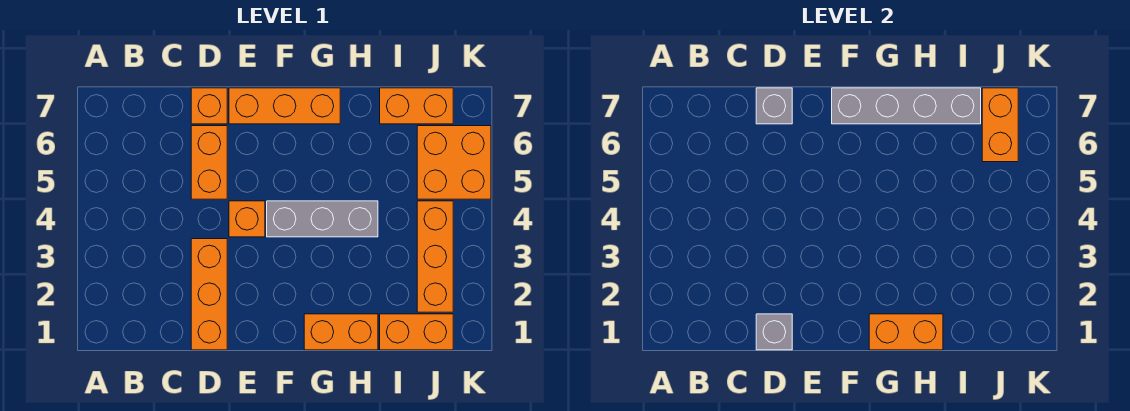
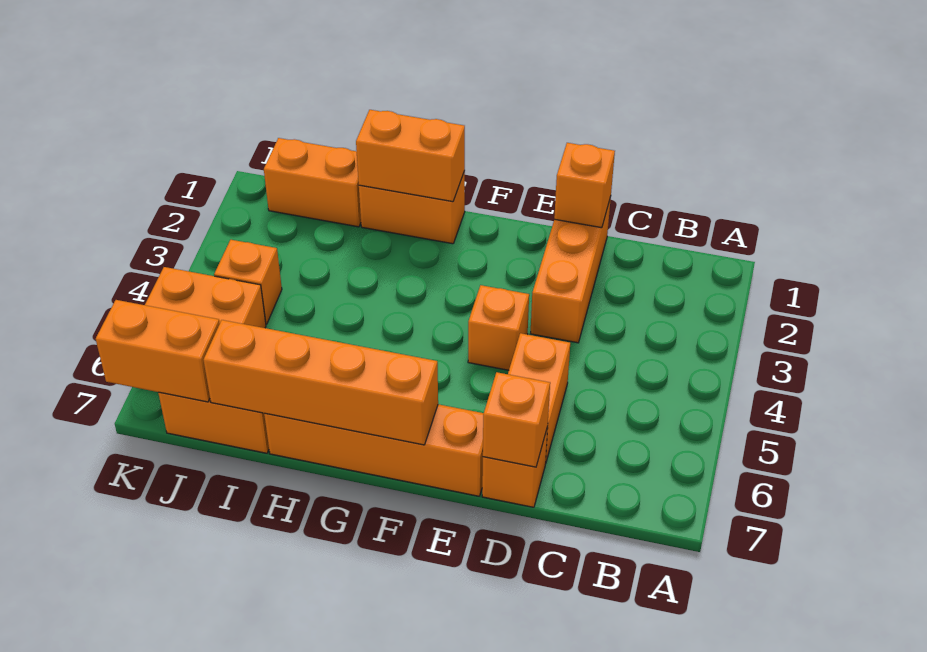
grey 1x1 brick [756,314,792,350] -> orange 1x1 brick [554,143,615,228]
grey 1x1 brick [756,88,792,124] -> orange 1x1 brick [483,372,550,467]
orange 1x3 brick [229,88,340,124] -> orange 1x4 brick [264,404,484,496]
grey 1x3 brick [267,201,378,237] -> none
grey 1x4 brick [832,88,981,124] -> orange 1x4 brick [204,320,438,445]
orange 1x3 brick [417,201,453,312] -> orange 1x1 brick [214,240,282,324]
orange 1x2 brick [982,88,1018,162] -> orange 1x2 brick turned to [96,300,220,402]

